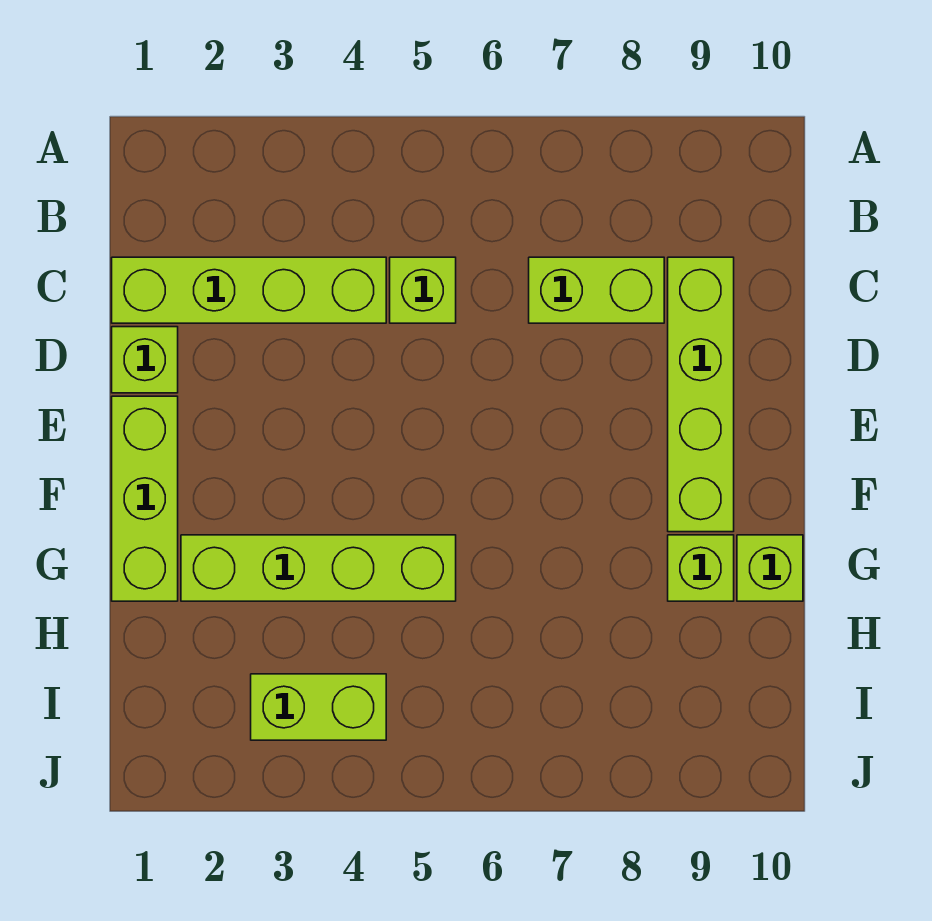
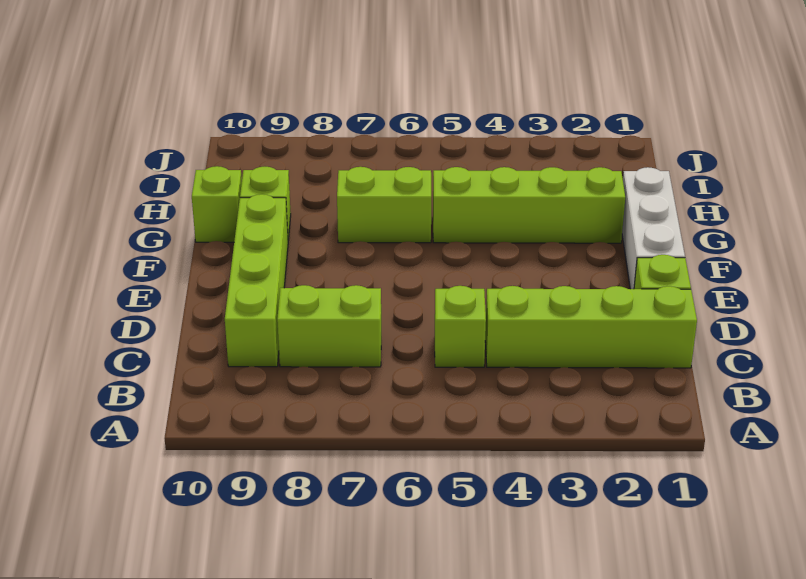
lime 1x3 brick [112,396,178,601] -> white 1x3 brick [622,167,685,289]
lime 1x2 brick [251,674,386,740] -> lime 1x2 brick moved to [337,167,431,243]

